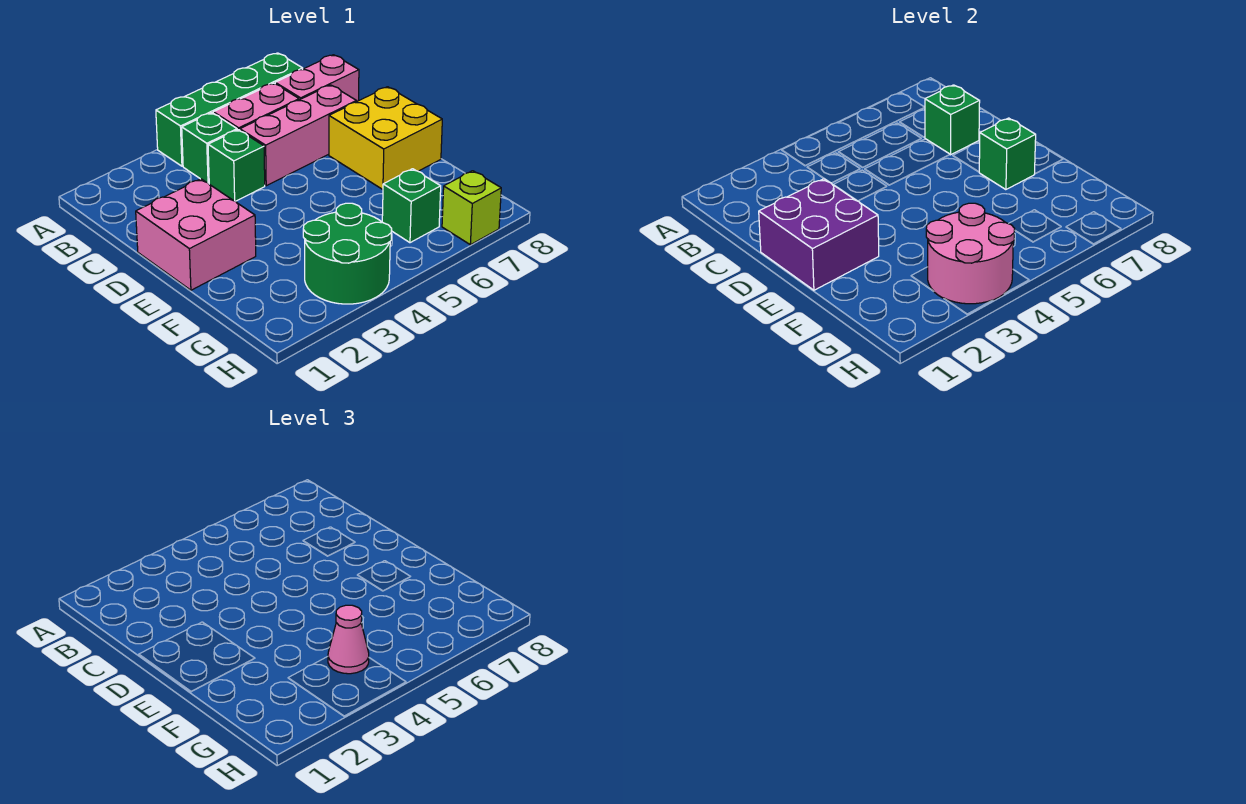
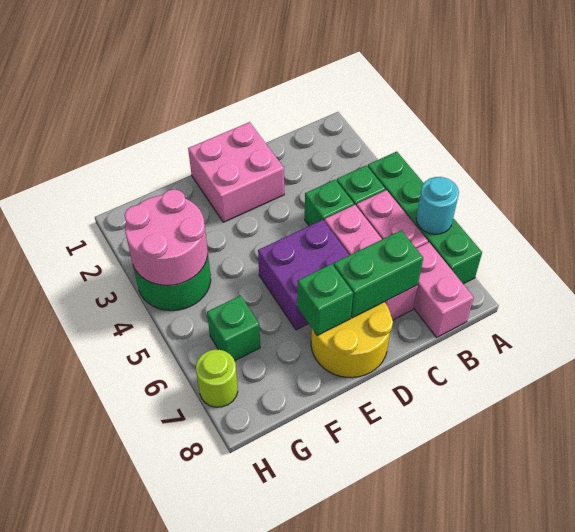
none -> cyan 1x1 round brick [416,177,459,234]
green 1x1 brick [925,85,980,155] -> green 1x2 brick [334,230,423,318]
purple 2x2 brick [759,179,879,290] -> purple 2x2 brick moved to [258,220,349,330]
yellow 2x2 brick [329,87,442,190] -> yellow 2x2 round brick [311,302,393,378]
pink 1x1 cone [328,605,369,674] -> none
lime 1x1 brick [442,171,501,245] -> lime 1x1 round brick [196,350,238,407]

